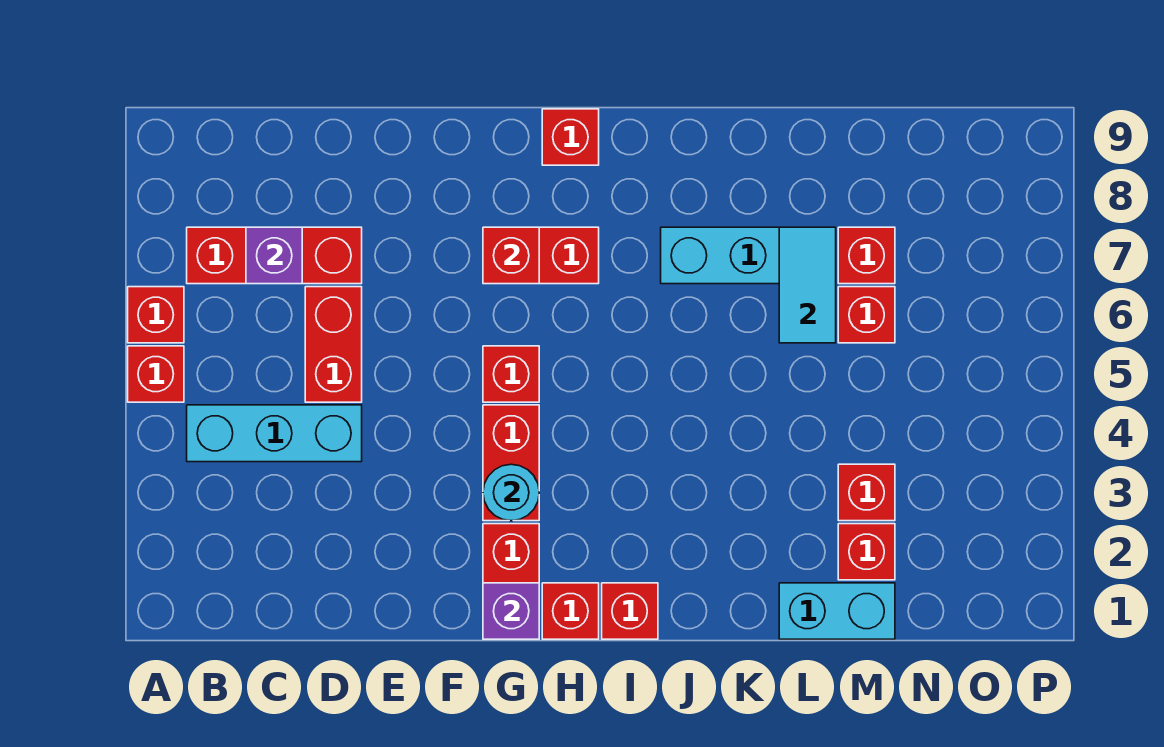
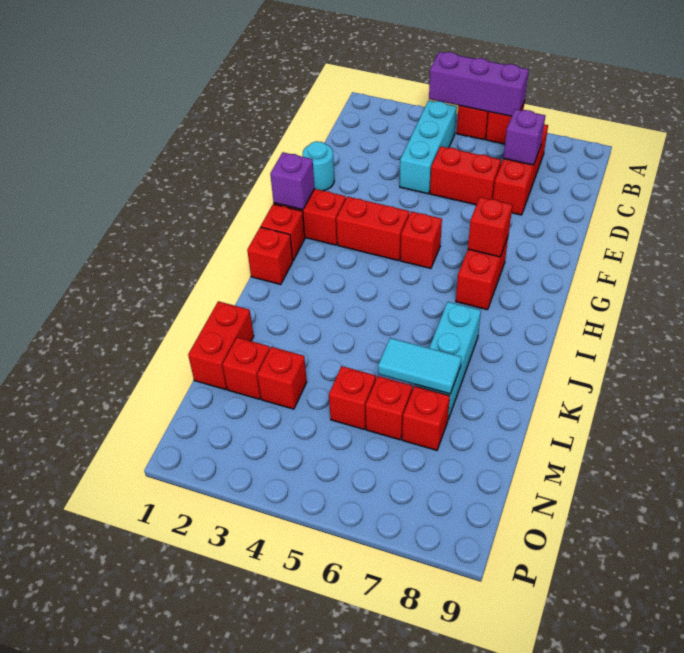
none -> purple 1x3 brick [429,52,529,117]
cyan 1x1 round brick [483,464,539,521] -> cyan 1x1 round brick moved to [303,141,334,191]
red 1x1 brick [542,109,599,165] -> red 1x1 brick moved to [329,366,376,429]
cyan 1x2 brick [779,583,895,639] -> red 1x2 brick [188,301,254,390]

